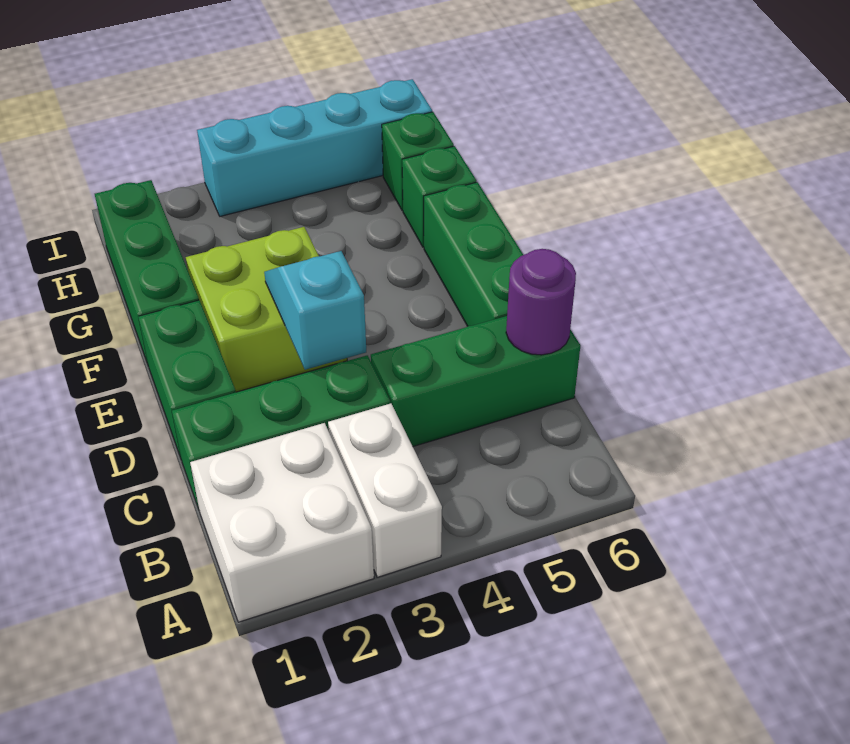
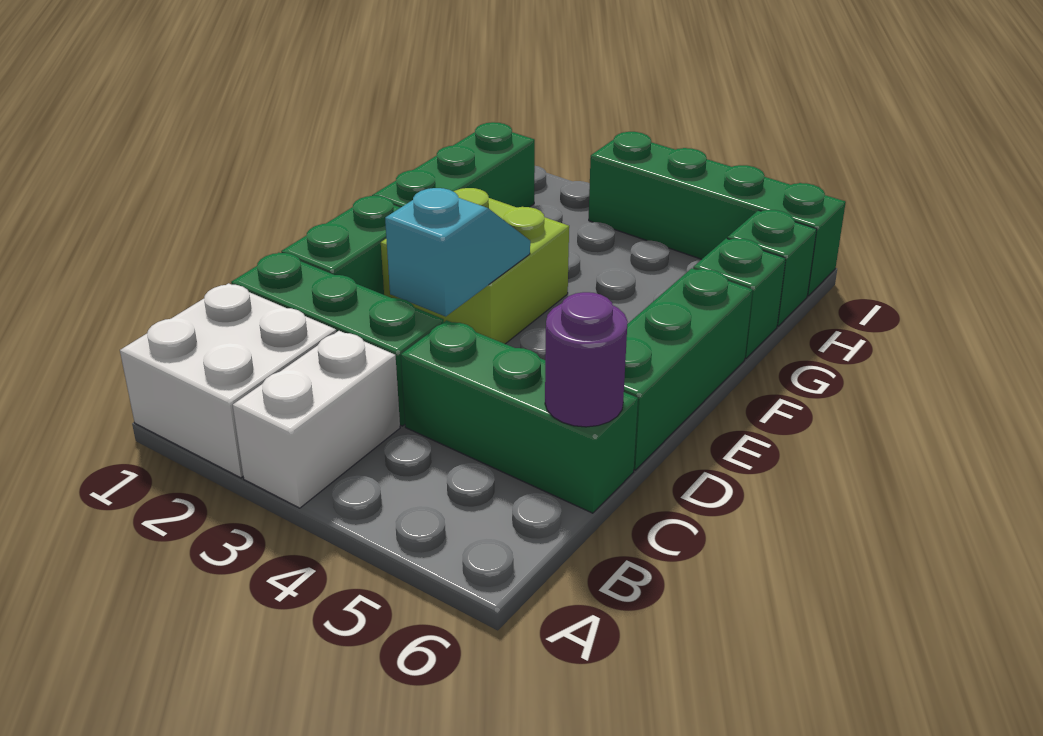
cyan 1x4 brick [197,79,432,216] -> green 1x4 brick [589,132,846,296]

